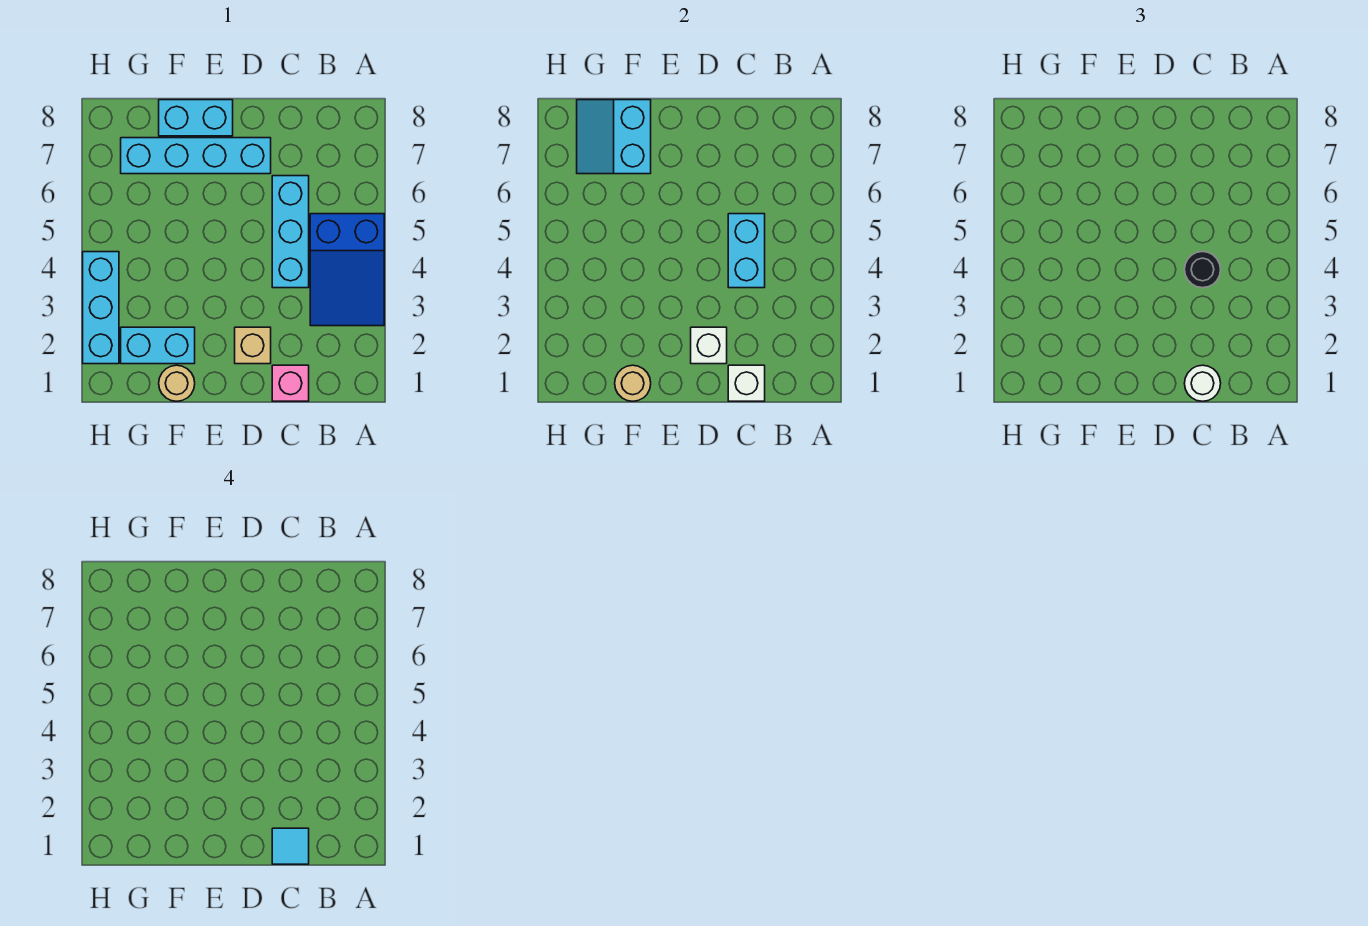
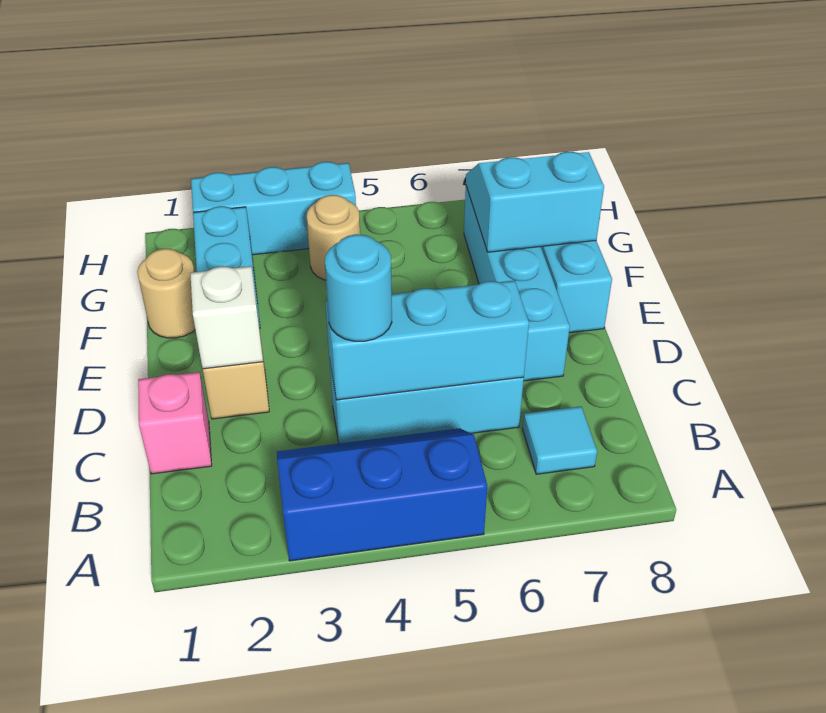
blue 2x3 slope [310,214,384,326] -> blue 2x3 slope turned to [277,428,487,561]
white 1x1 brick [728,365,765,401] -> none
white 1x1 round brick [1185,365,1221,401] -> none
cyan 1x1 tile [272,828,309,864] -> cyan 1x1 tile moved to [523,406,597,474]
cyan 1x2 brick [728,214,765,288] -> cyan 1x3 brick [325,280,529,400]
black 1x1 round brick [1185,252,1221,288] -> cyan 1x1 round brick [325,234,392,341]
tan 1x1 round brick [615,365,651,401] -> tan 1x1 round brick moved to [307,195,360,280]

